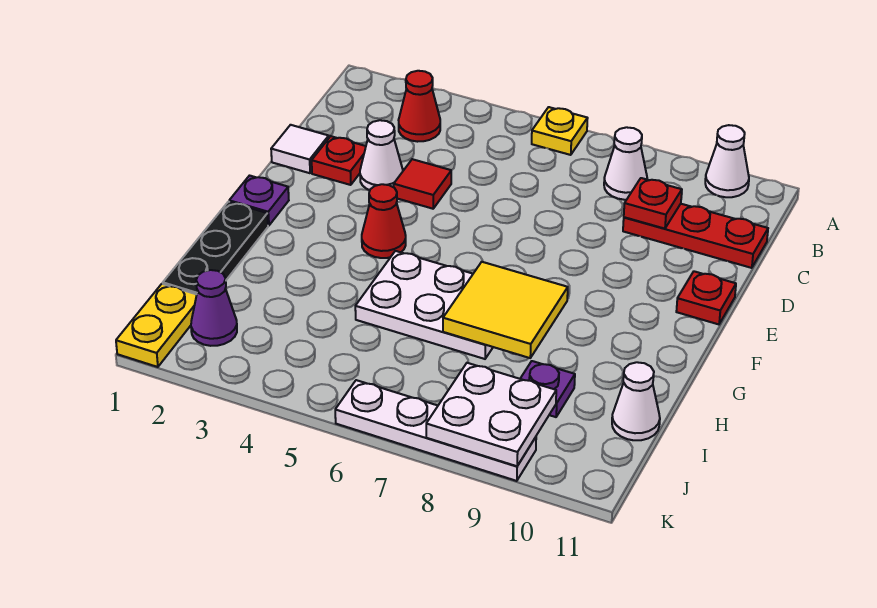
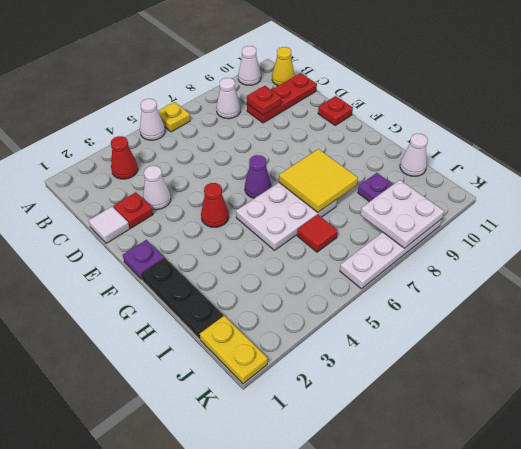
none -> white 1x1 cone [140,99,165,140]
none -> yellow 1x1 cone [272,47,295,86]
red 1x1 tile [394,159,451,209] -> red 1x1 tile moved to [297,215,338,252]
purple 1x1 cone [191,270,237,346] -> purple 1x1 cone moved to [245,155,271,198]

